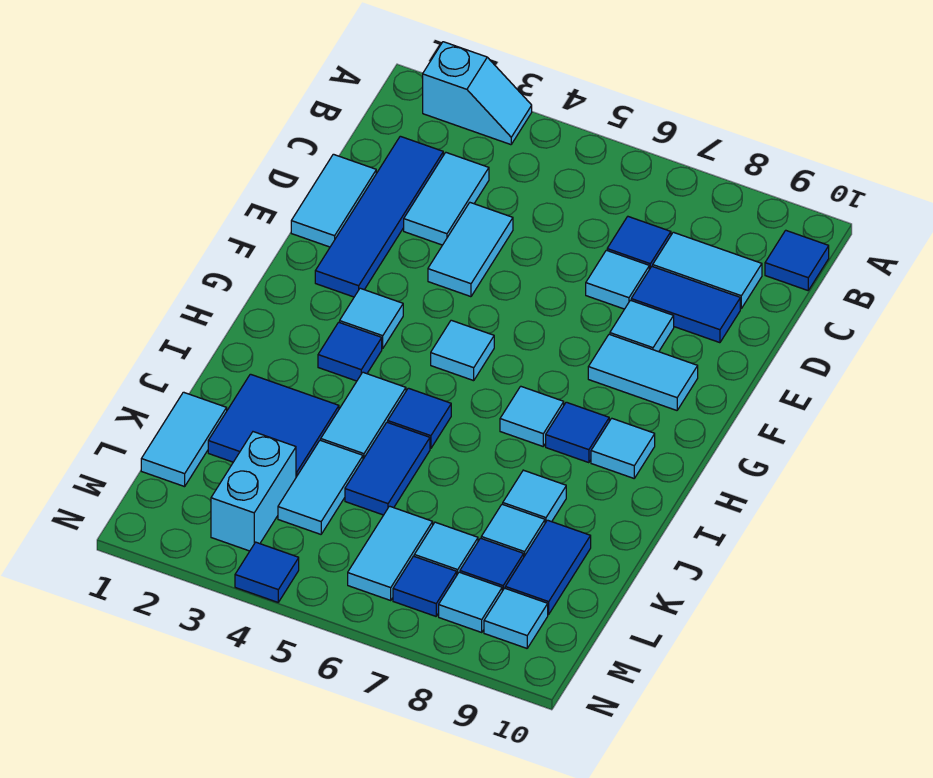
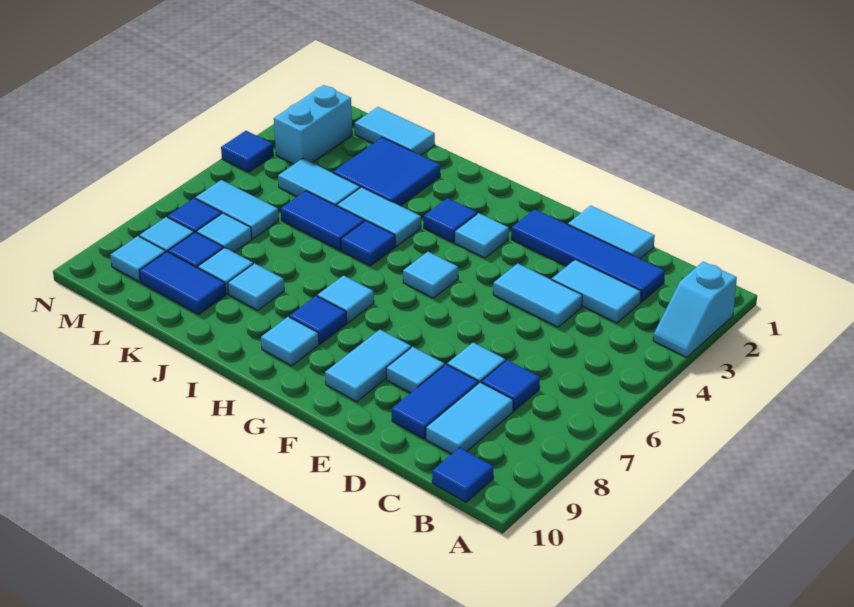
cyan 1x2 brick [211,432,296,551] -> cyan 1x2 brick turned to [274,85,352,164]

